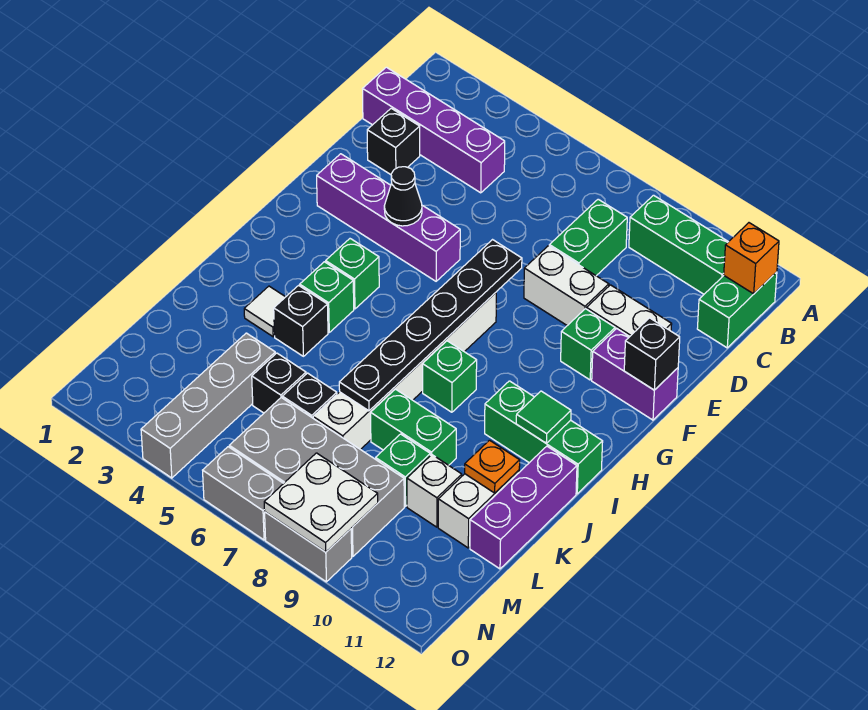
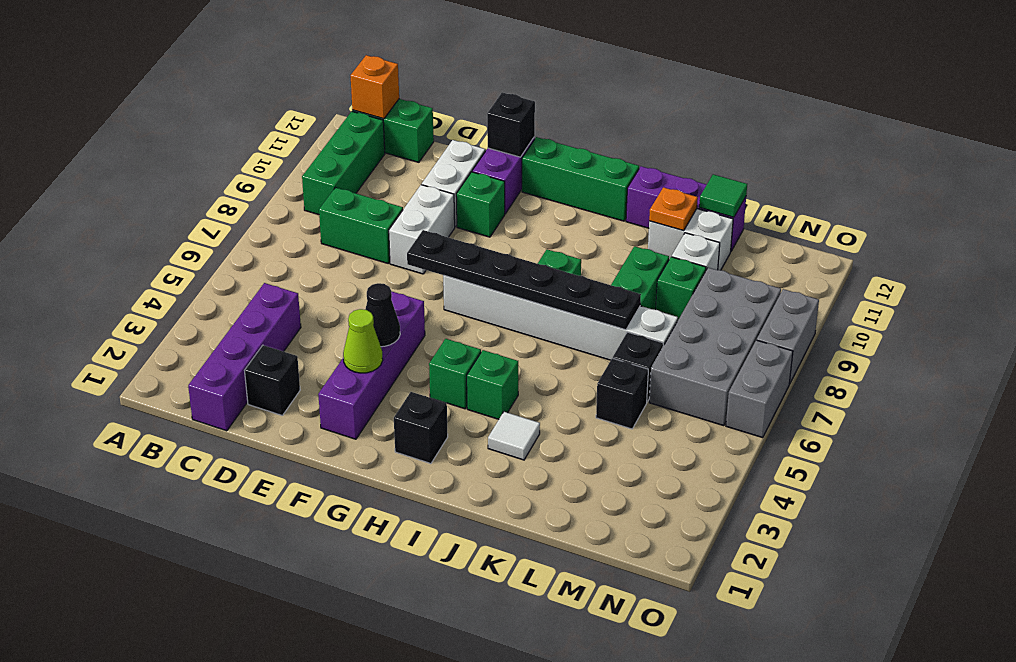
none -> lime 1x1 cone [343,309,383,373]
green 1x3 brick [485,381,603,494] -> green 1x3 brick turned to [522,137,639,221]
green 1x1 tile [516,391,571,443] -> green 1x1 tile moved to [699,174,747,217]
black 1x1 brick [274,286,328,356] -> black 1x1 brick moved to [394,392,448,464]
grey 1x4 brick [141,333,275,478] -> none
white 2x2 plate [264,453,378,552] -> none

